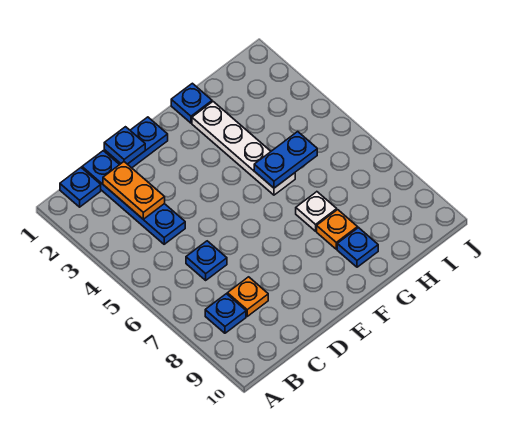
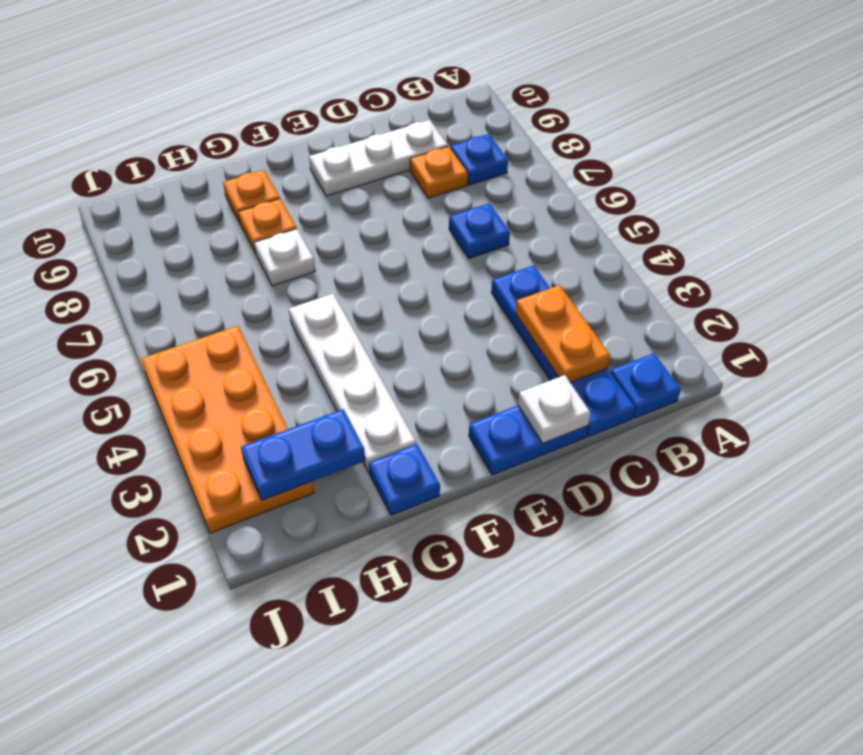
none -> white 1x3 plate [309,120,448,196]
blue 1x1 plate [104,127,145,164] -> white 1x1 plate [518,375,591,443]
blue 1x2 plate [254,132,317,188] -> blue 1x2 plate moved to [241,409,365,500]
blue 1x1 plate [337,228,378,267] -> orange 1x1 plate [223,170,280,222]
none -> orange 2x4 plate [141,326,314,533]

